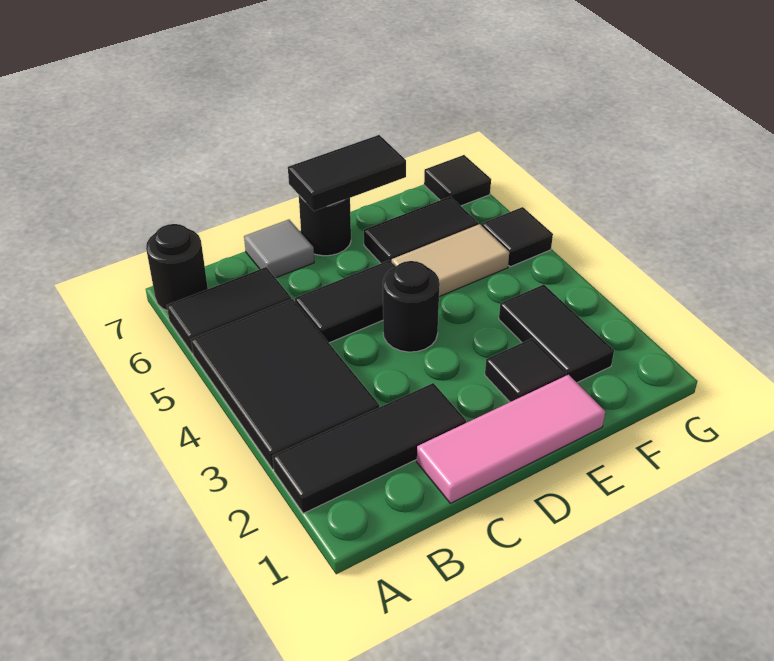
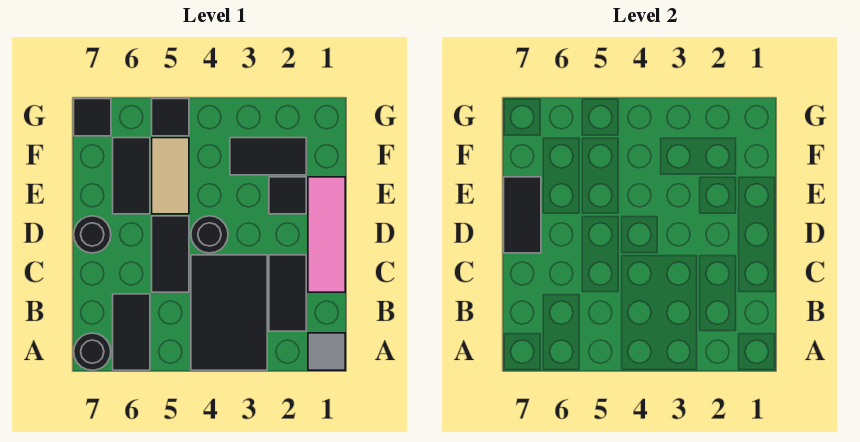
black 1x3 tile [272,383,466,513] -> black 1x2 tile [269,255,306,331]
black 2x3 tile [191,299,379,469] -> black 2x3 tile turned to [191,255,267,370]
grey 1x1 tile [244,220,314,278] -> grey 1x1 tile moved to [308,333,345,370]

